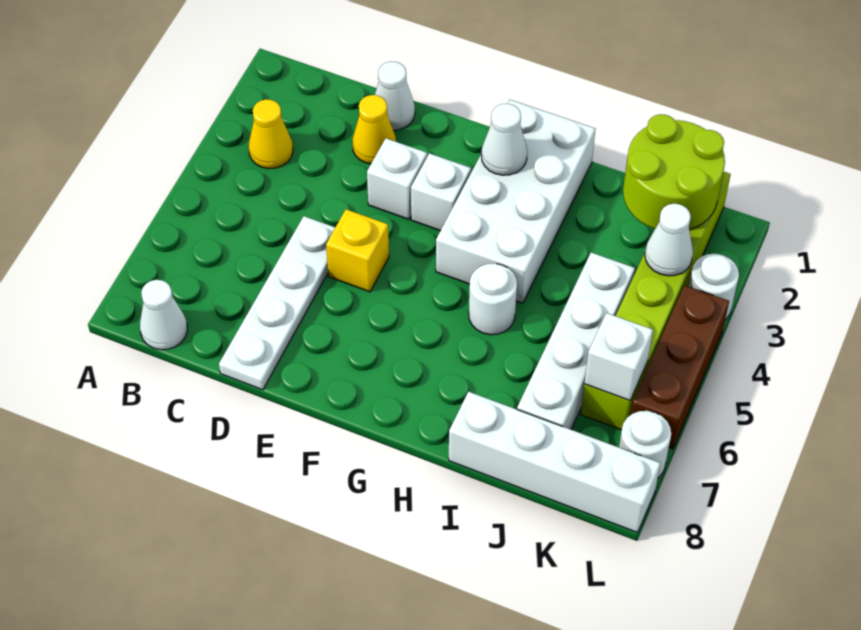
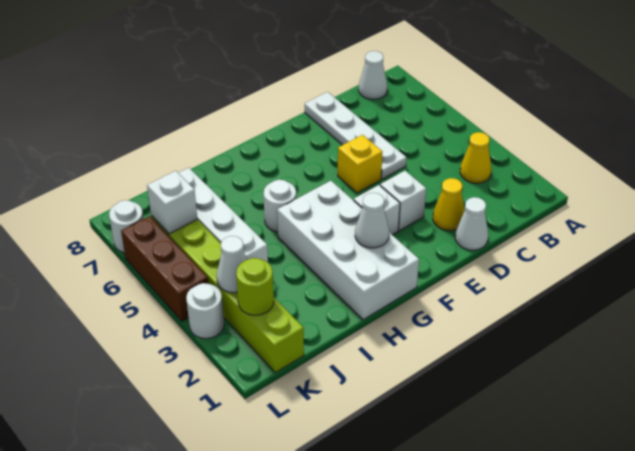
white 1x4 brick [449,392,660,533] -> none
lime 2x2 round brick [623,114,725,230] -> lime 1x1 round brick [236,258,274,315]

